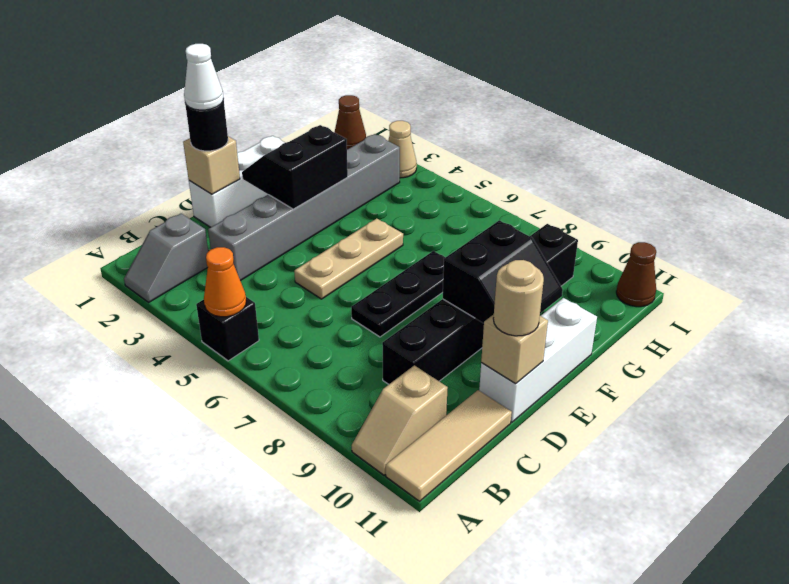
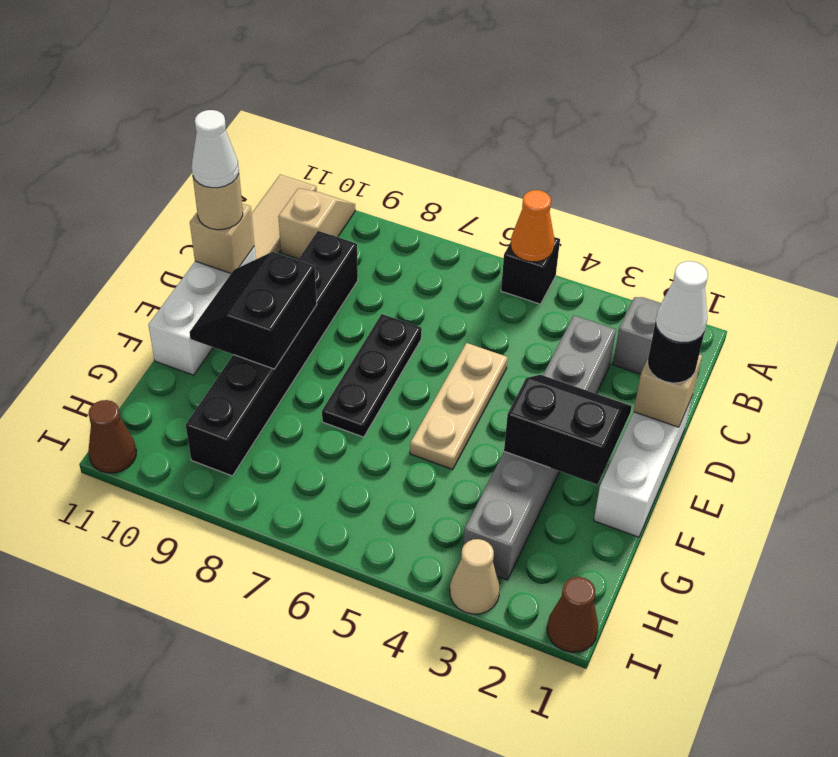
none -> white 1x1 cone [192,110,239,188]
black 2x2 slope [242,125,348,209] -> black 2x2 slope turned to [504,375,632,485]

